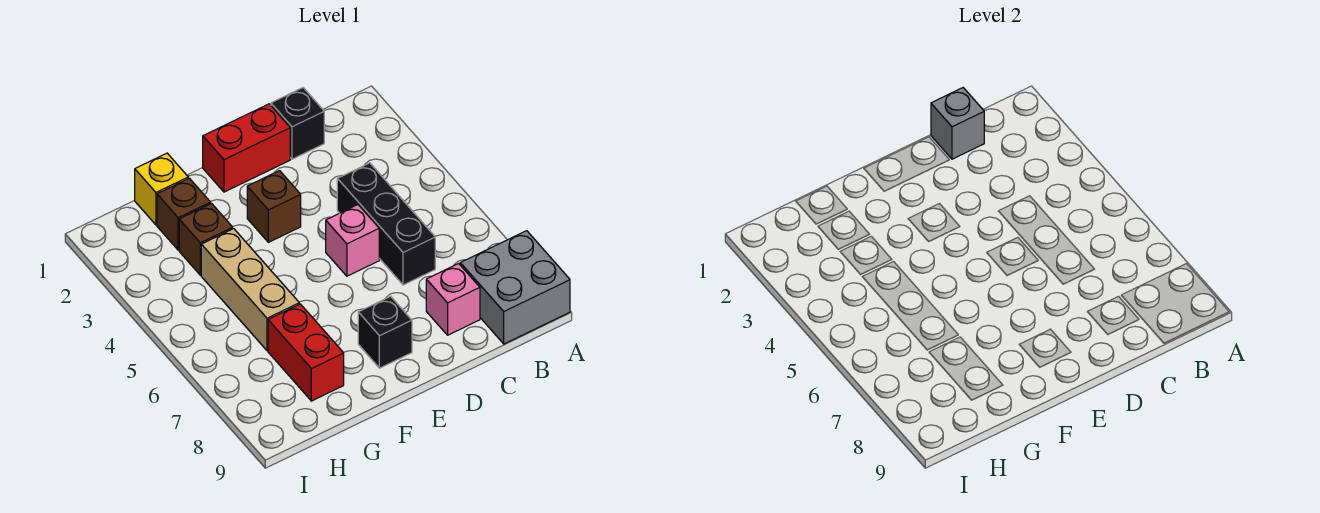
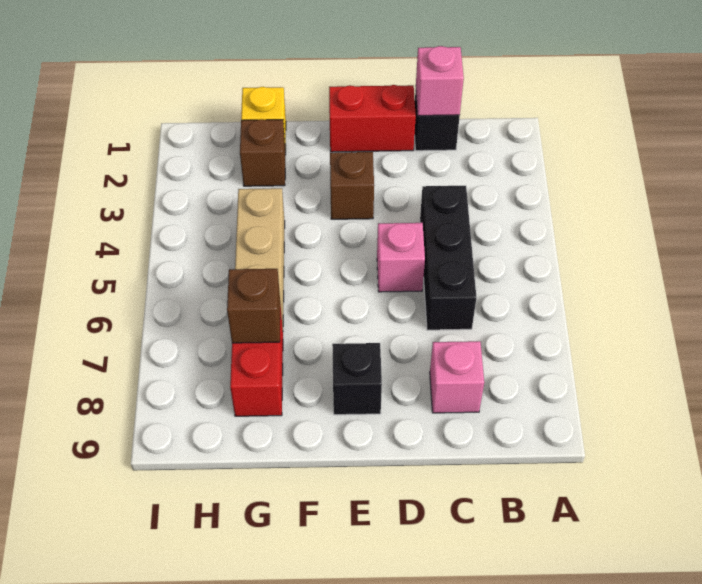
grey 2x2 brick [460,231,570,344] -> none
grey 1x1 brick [931,88,984,159] -> pink 1x1 brick [416,46,464,116]
brown 1x1 brick [179,204,233,275] -> brown 1x1 brick moved to [227,269,280,343]

